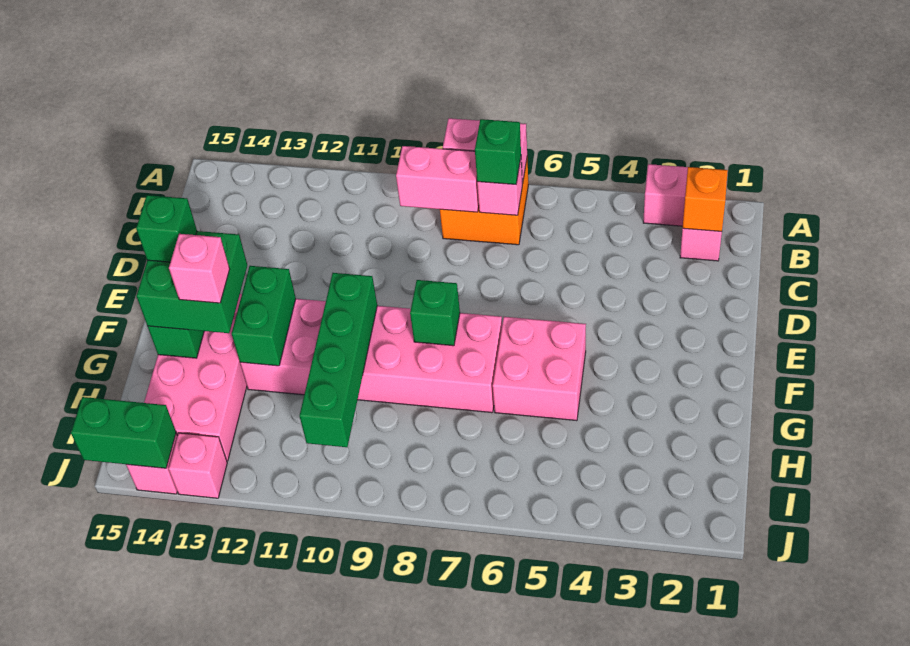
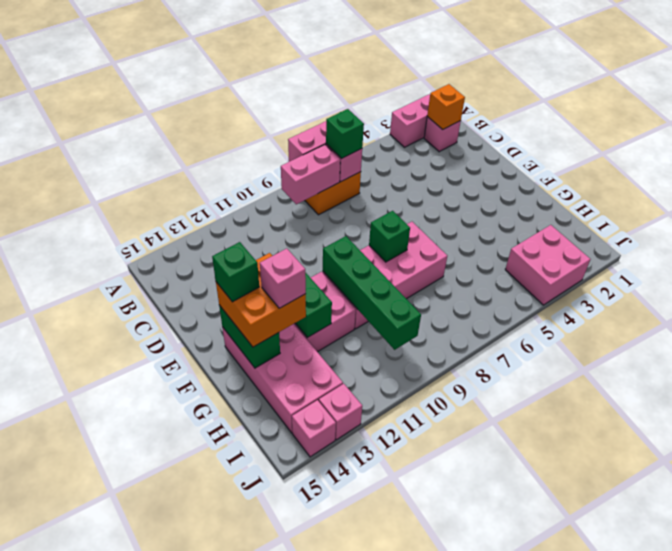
pink 2x2 brick [493,317,586,421] -> pink 2x2 brick moved to [505,225,591,305]
green 2x2 brick [137,231,247,333] -> orange 2x2 brick [216,253,306,347]
green 1x2 brick [71,397,176,468] -> none

